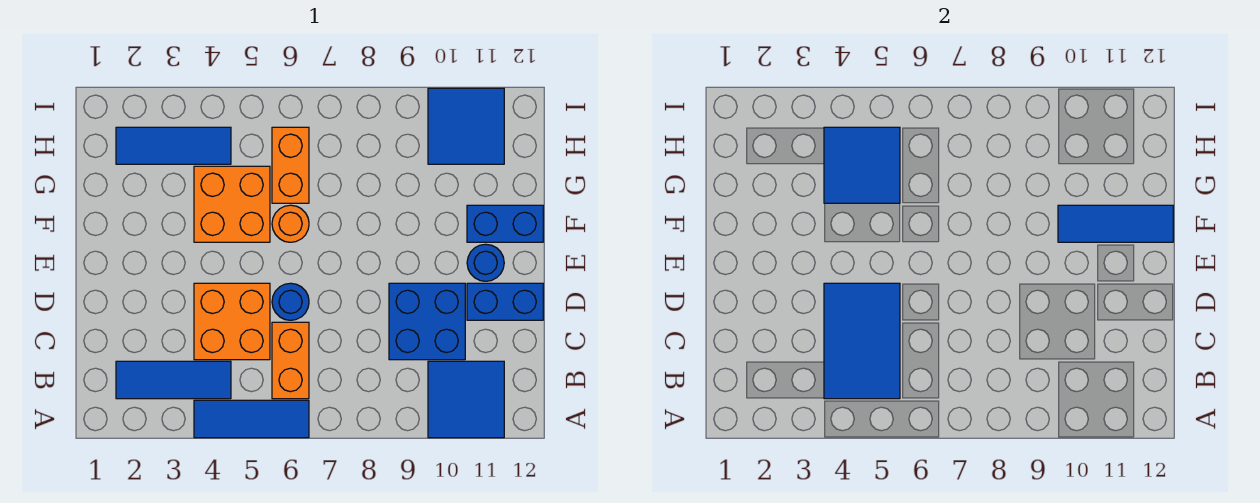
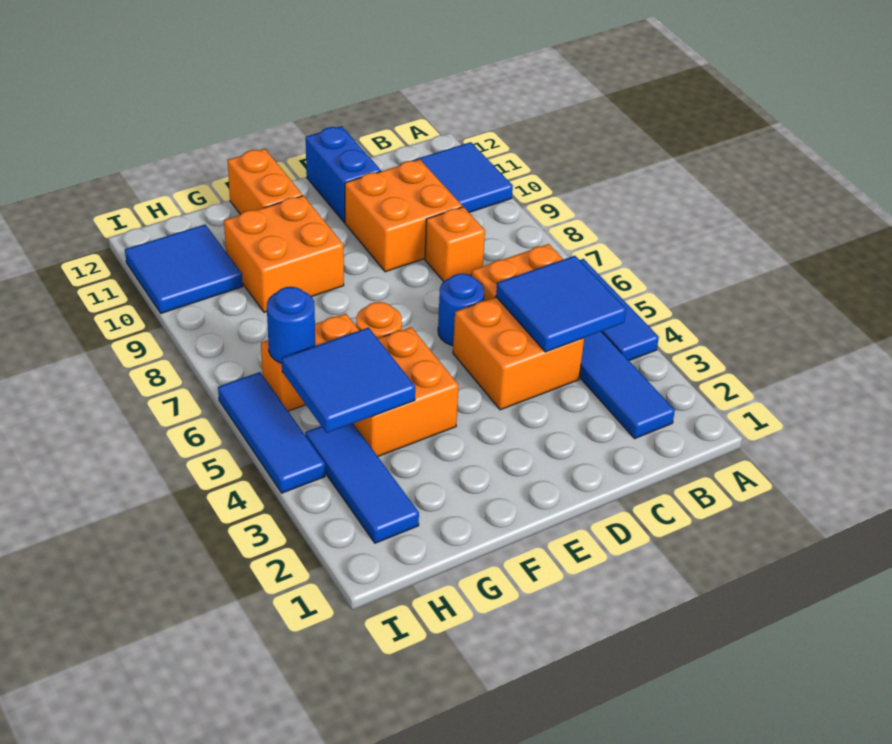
blue 2x3 tile [824,283,900,399] -> blue 2x2 tile [496,256,626,352]
none -> orange 1x1 brick [425,207,485,282]
blue 2x2 brick [389,283,465,360] -> orange 2x2 brick [345,160,462,272]
blue 1x1 round brick [467,244,504,281] -> blue 1x1 round brick moved to [267,287,315,363]
none -> orange 2x2 brick [224,196,344,312]
blue 1x3 tile [1058,205,1173,242] -> blue 1x3 tile moved to [218,372,325,493]
blue 1x2 brick [467,205,543,242] -> orange 1x2 brick [227,149,303,214]

